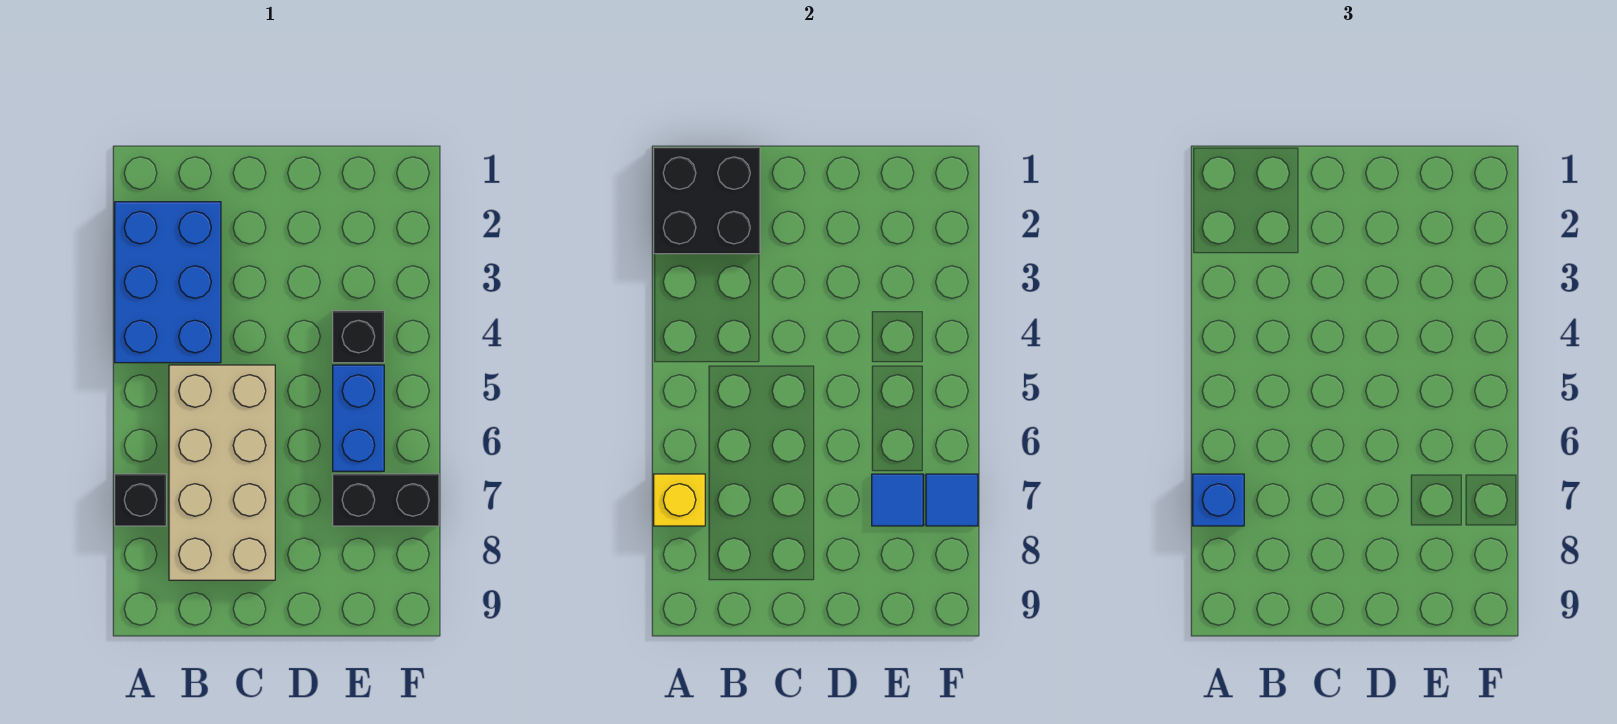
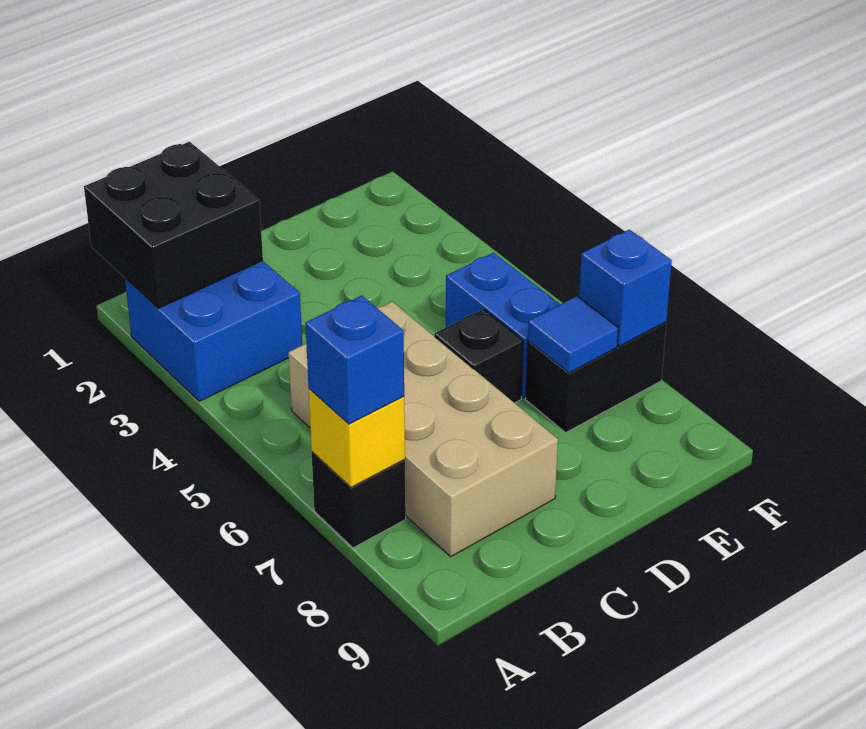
blue 2x3 brick [115,202,221,363] -> blue 2x2 brick [125,261,302,401]
black 1x1 brick [333,311,384,363] -> black 1x1 brick moved to [435,309,523,403]
blue 1x1 tile [926,474,978,526] -> blue 1x1 brick [579,229,672,346]

